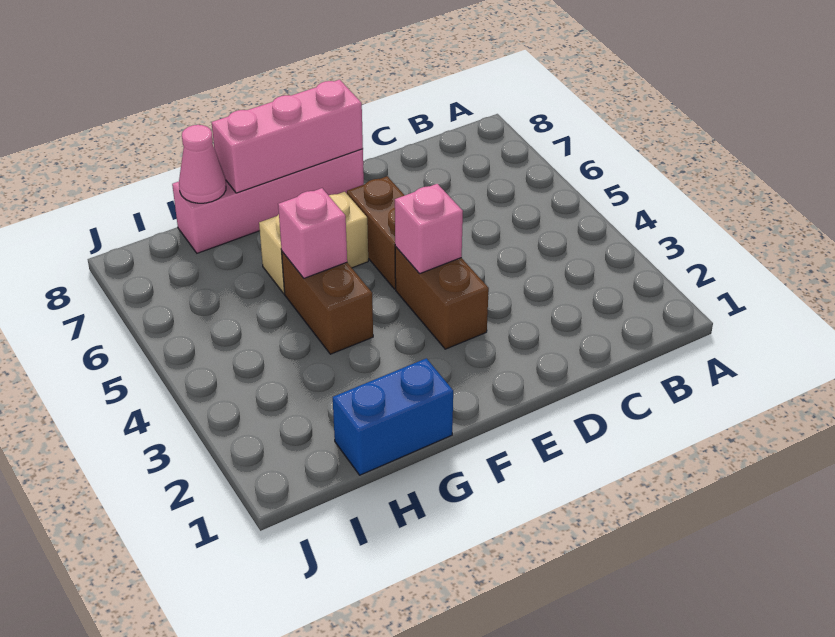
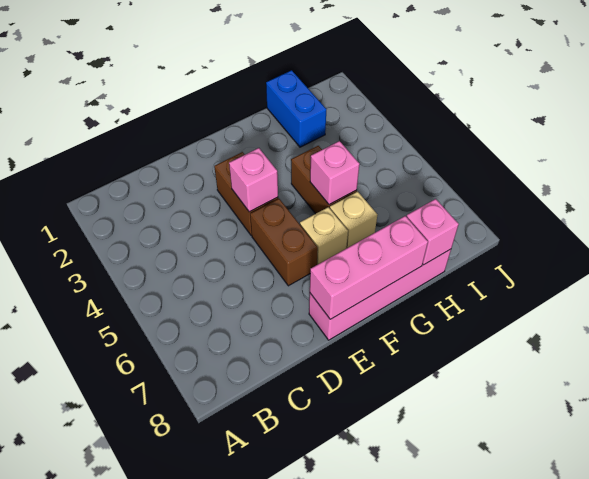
blue 1x2 brick [333,358,453,475] -> blue 1x2 brick turned to [266,70,326,147]
pink 1x1 cone [179,125,226,203] -> pink 1x1 brick [407,199,459,265]

